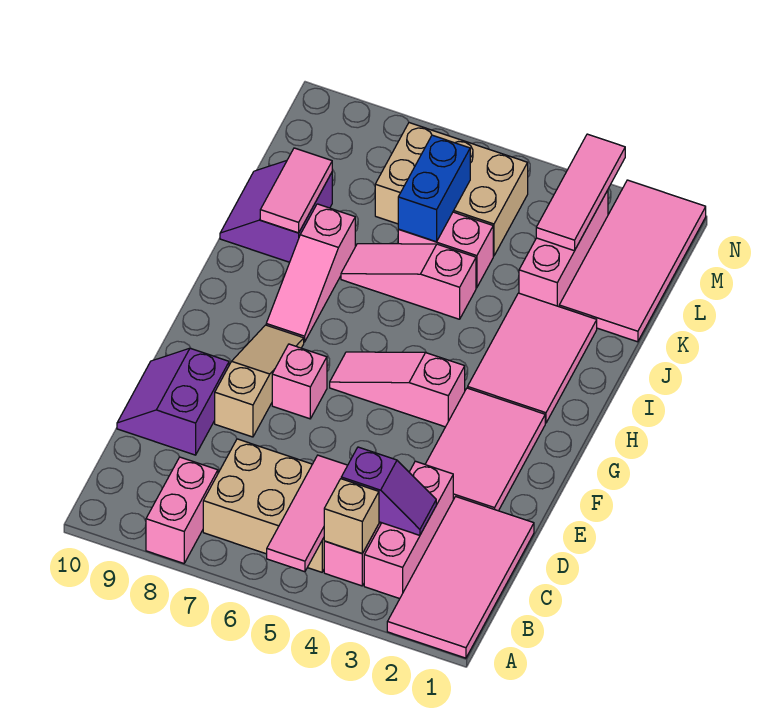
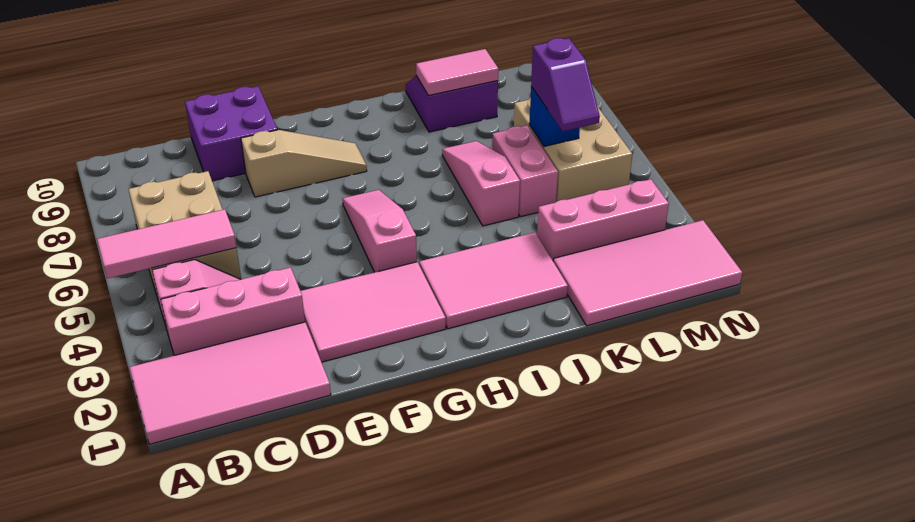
pink 1x2 brick [146,457,218,563] -> none
tan 1x1 brick [324,479,379,553] -> none
purple 1x2 slope [341,447,436,535] -> purple 1x2 slope moved to [531,38,600,131]
purple 2x2 slope [117,348,229,455] -> purple 2x2 brick [185,86,277,181]
pink 1x1 brick [272,344,327,419] -> none
pink 1x3 slope [266,204,355,342] -> none
blue 1x2 brick [398,135,470,242] -> blue 1x1 brick [529,87,580,146]
pink 1x3 tile [536,134,625,251] -> none

